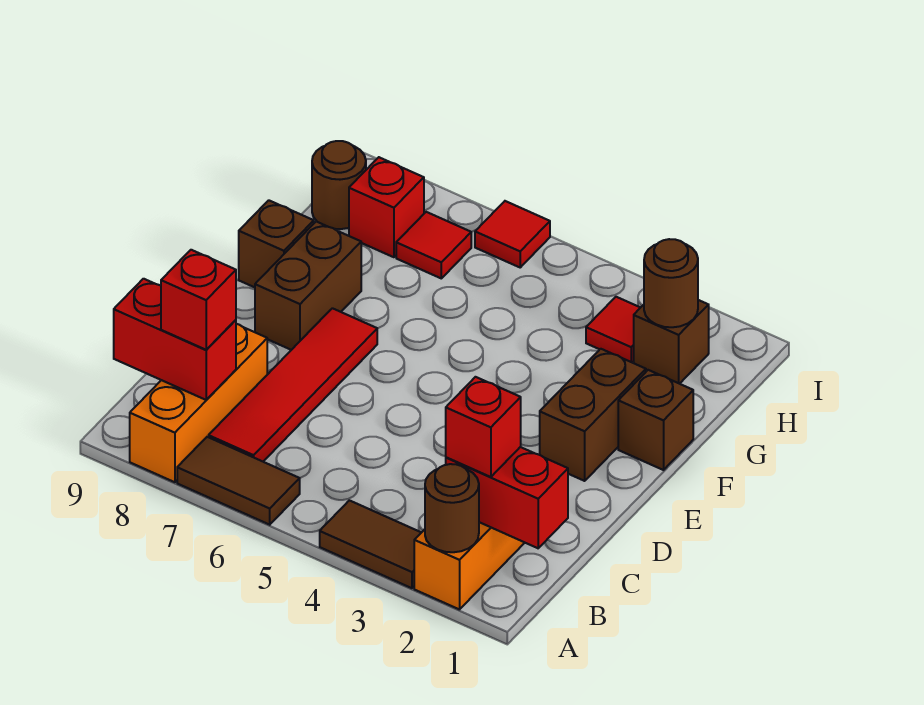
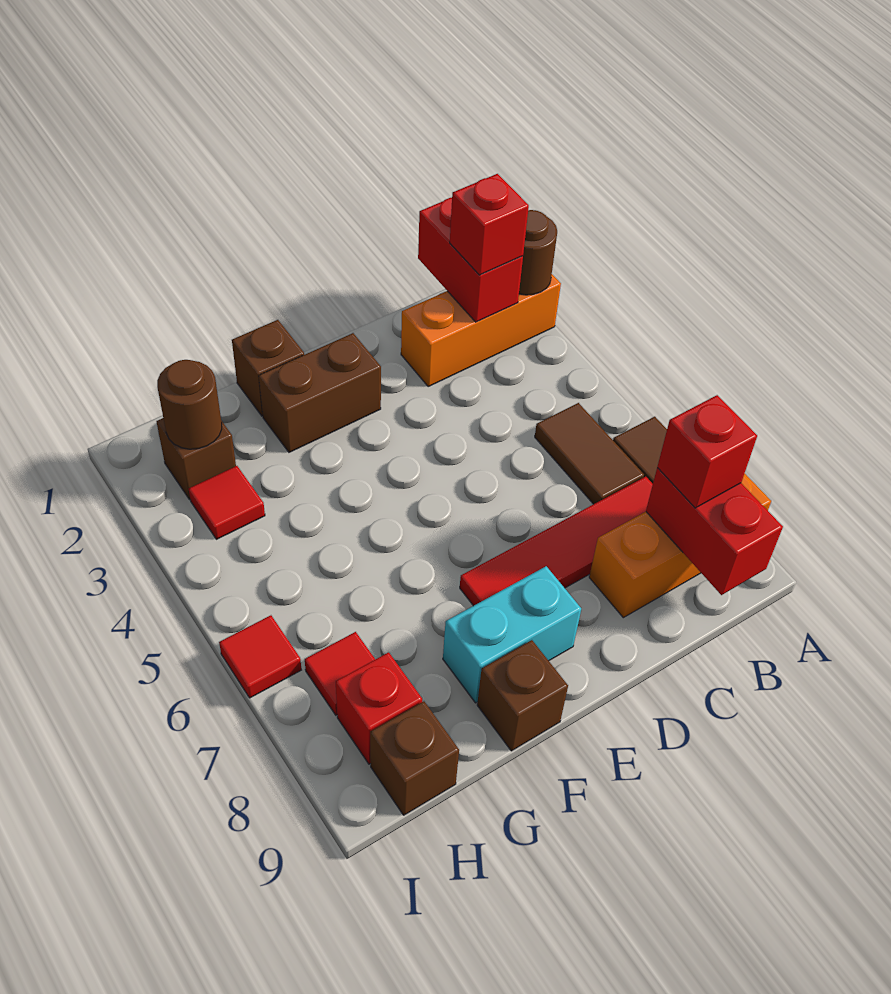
brown 1x2 tile [320,500,421,588] -> brown 1x2 tile moved to [535,403,644,504]
brown 1x2 brick [255,222,361,350] -> cyan 1x2 brick [443,566,581,703]
brown 1x1 round brick [312,141,366,229] -> brown 1x1 brick [370,701,459,815]

